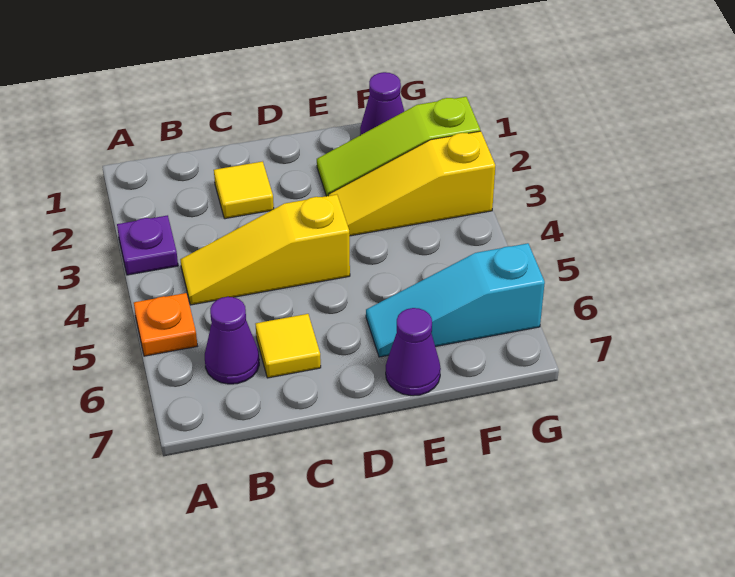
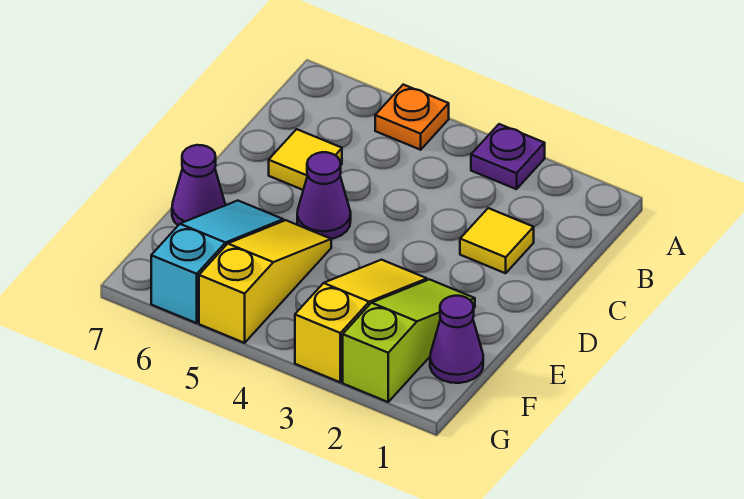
yellow 1x3 slope [180,194,350,305] -> yellow 1x3 slope moved to [199,220,331,343]
purple 1x1 cone [205,297,259,384] -> purple 1x1 cone moved to [297,152,351,239]

